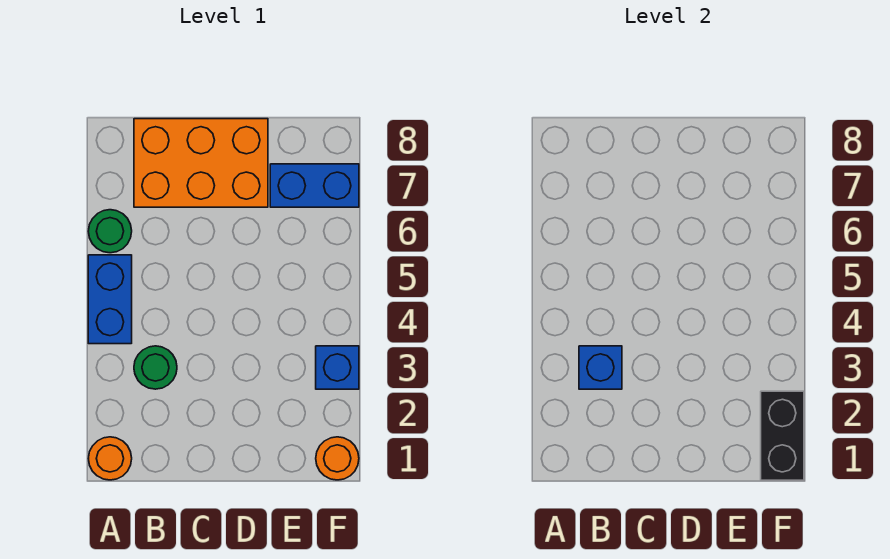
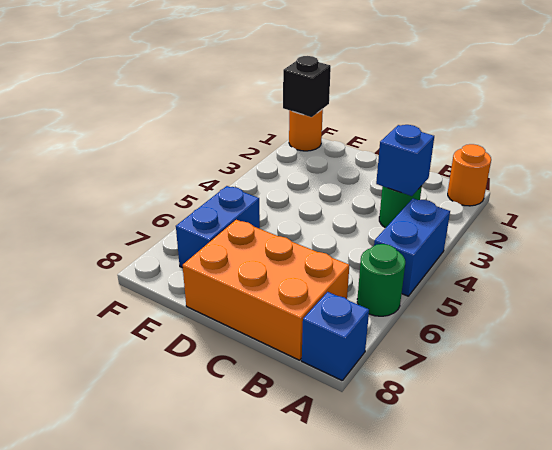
blue 1x2 brick [270,164,359,207] -> blue 1x2 brick turned to [176,186,260,268]
black 1x2 brick [761,391,804,480] -> black 1x1 brick [283,56,331,117]
blue 1x1 brick [316,346,359,389] -> blue 1x1 brick moved to [302,292,369,380]

